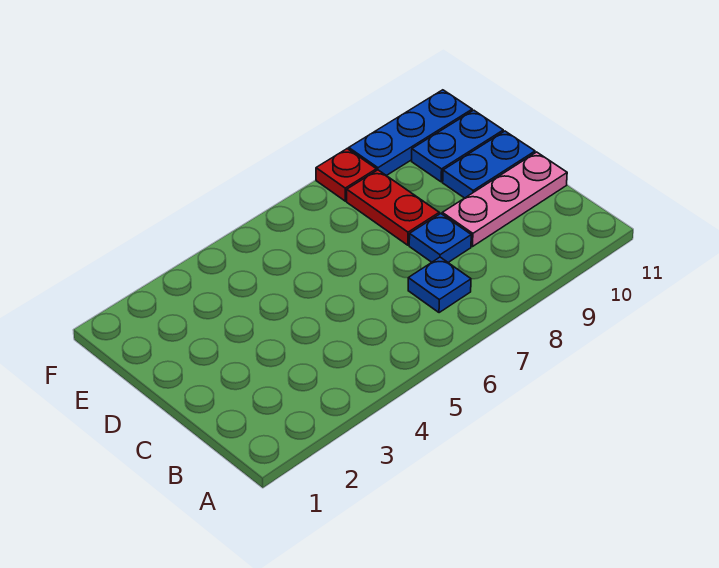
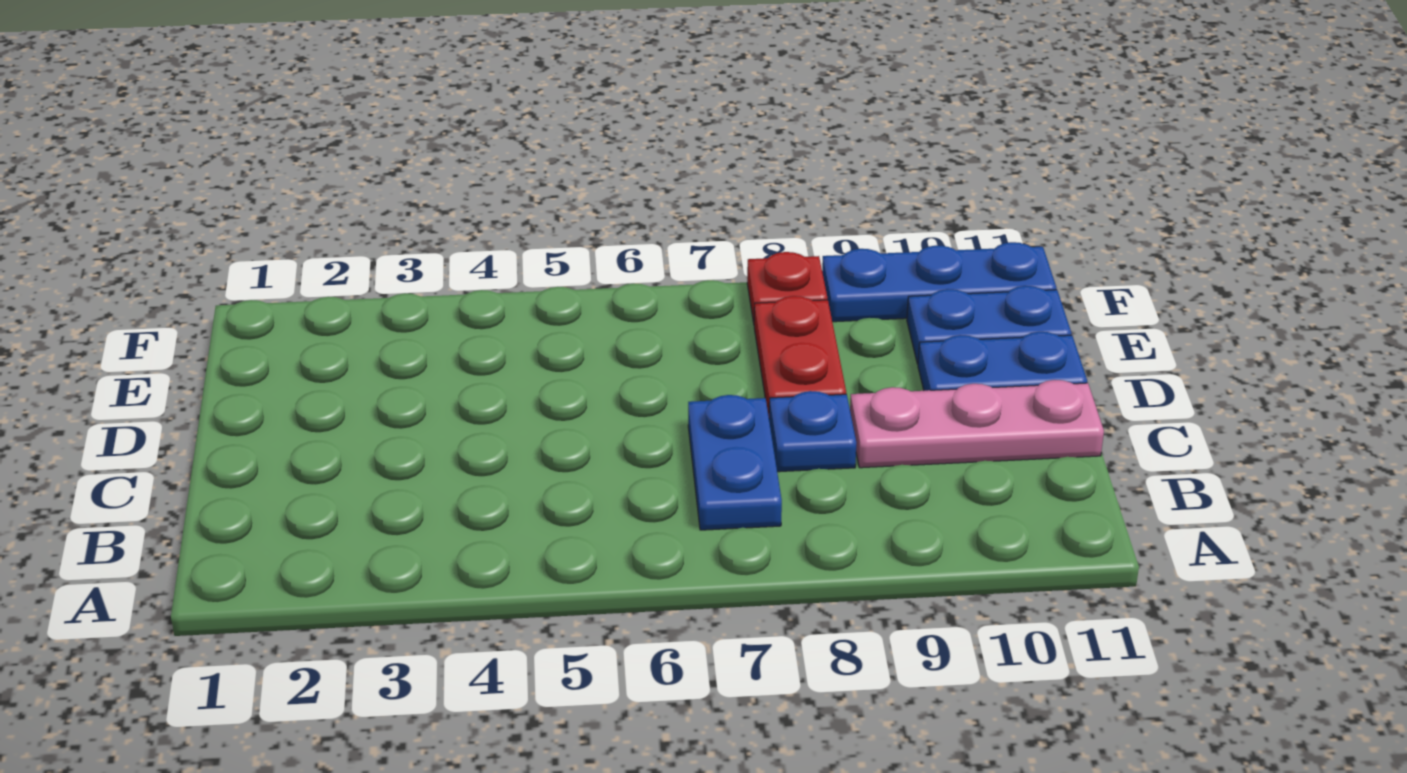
blue 1x1 plate [408,257,471,313] -> blue 1x2 plate [688,395,782,530]

